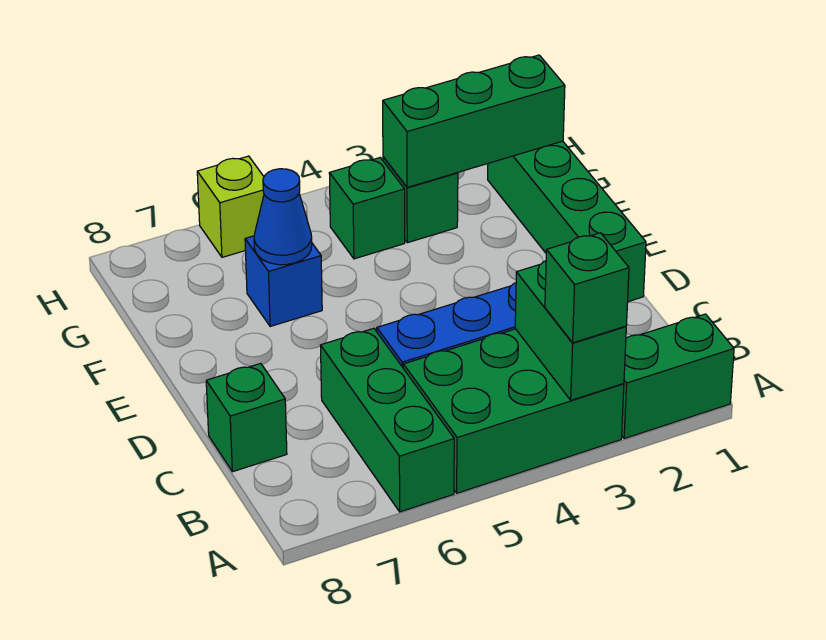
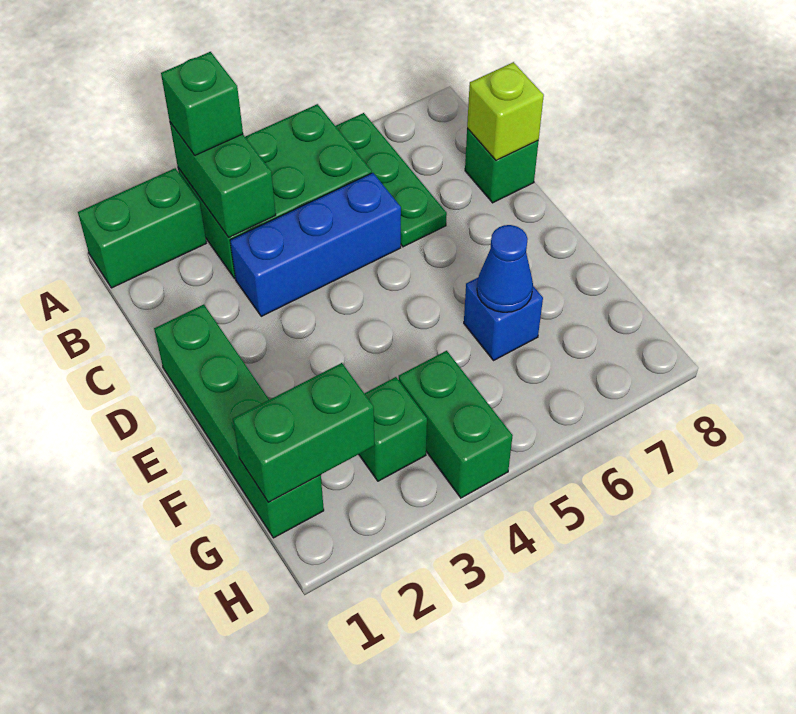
green 1x3 brick [321,328,454,512] -> green 1x3 plate [336,113,447,247]
green 1x3 brick [383,55,565,187] -> green 1x2 brick [233,363,375,502]
green 1x1 brick [329,158,405,259] -> green 1x2 brick [399,351,513,498]
lime 1x1 brick [197,156,264,257] -> lime 1x1 brick moved to [467,62,544,161]

